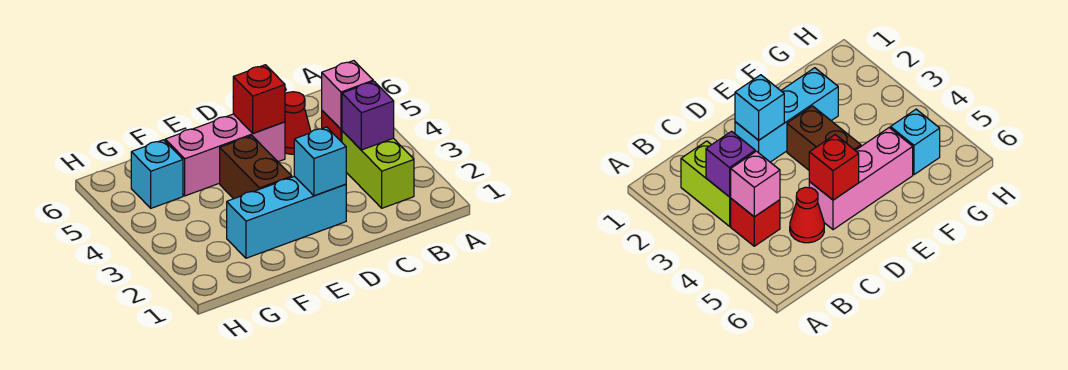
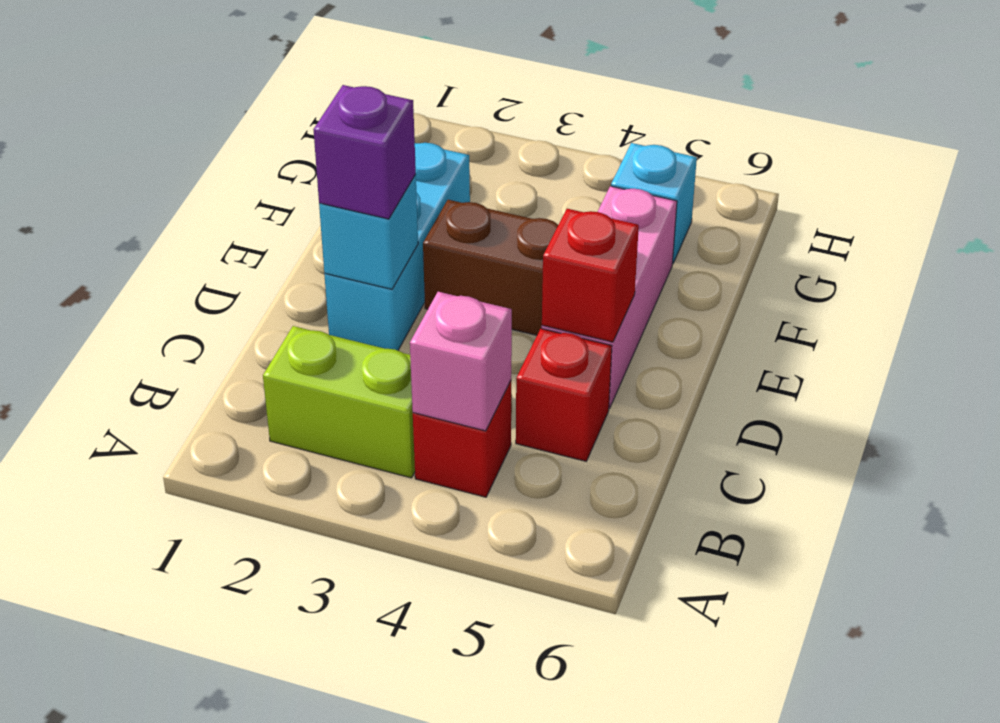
purple 1x1 brick [342,81,394,150] -> purple 1x1 brick moved to [313,85,416,219]
red 1x1 cone [285,92,311,154] -> red 1x1 brick [516,329,612,461]

